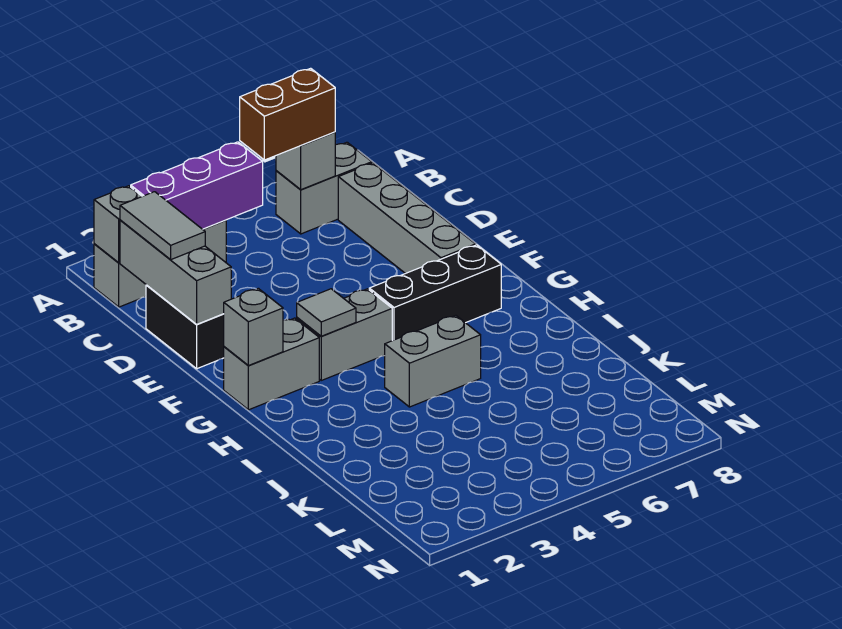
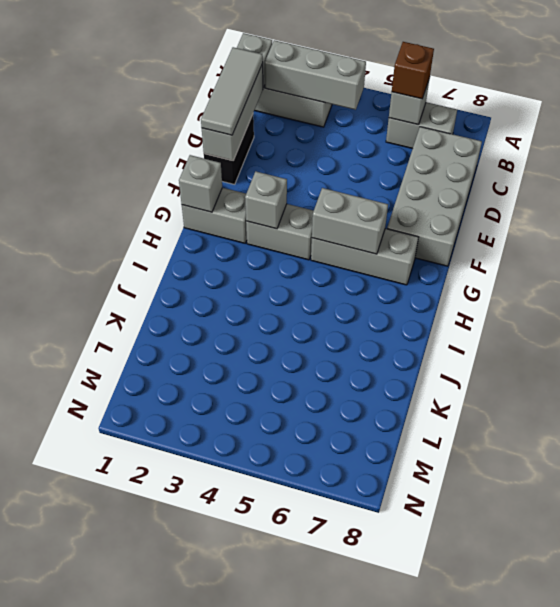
purple 1x3 brick [131,142,263,229] -> grey 1x3 brick [265,40,366,110]
brown 1x2 brick [240,68,335,160] -> brown 1x1 brick [392,42,434,99]
grey 1x2 tile [120,192,205,259] -> grey 1x3 tile [201,47,263,135]
grey 1x4 brick [338,163,476,274] -> grey 2x4 brick [387,127,482,266]
grey 1x1 tile [297,289,356,336] -> grey 1x1 brick [245,171,287,229]
black 1x3 brick [369,245,501,341] -> grey 1x3 brick [311,229,418,285]
grey 1x2 brick [384,315,481,407] -> grey 1x2 brick moved to [312,188,388,254]

